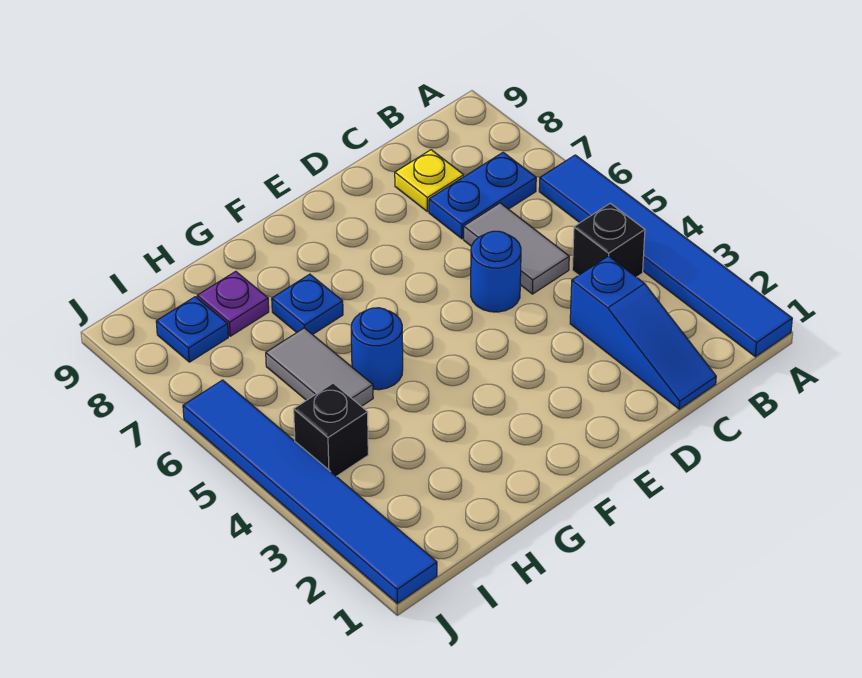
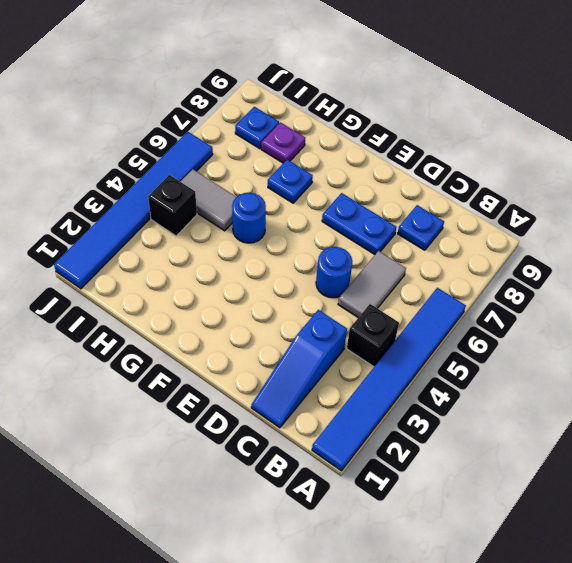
blue 1x2 plate [429,152,536,239] -> blue 1x2 plate moved to [322,193,396,254]
yellow 1x1 plate [395,150,464,212] -> blue 1x1 plate [398,205,444,250]
grey 1x2 tile [266,328,373,406] -> grey 1x2 tile turned to [180,169,236,231]

